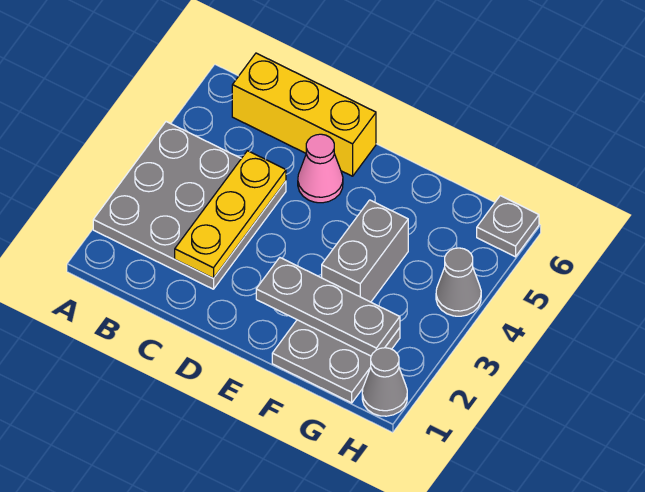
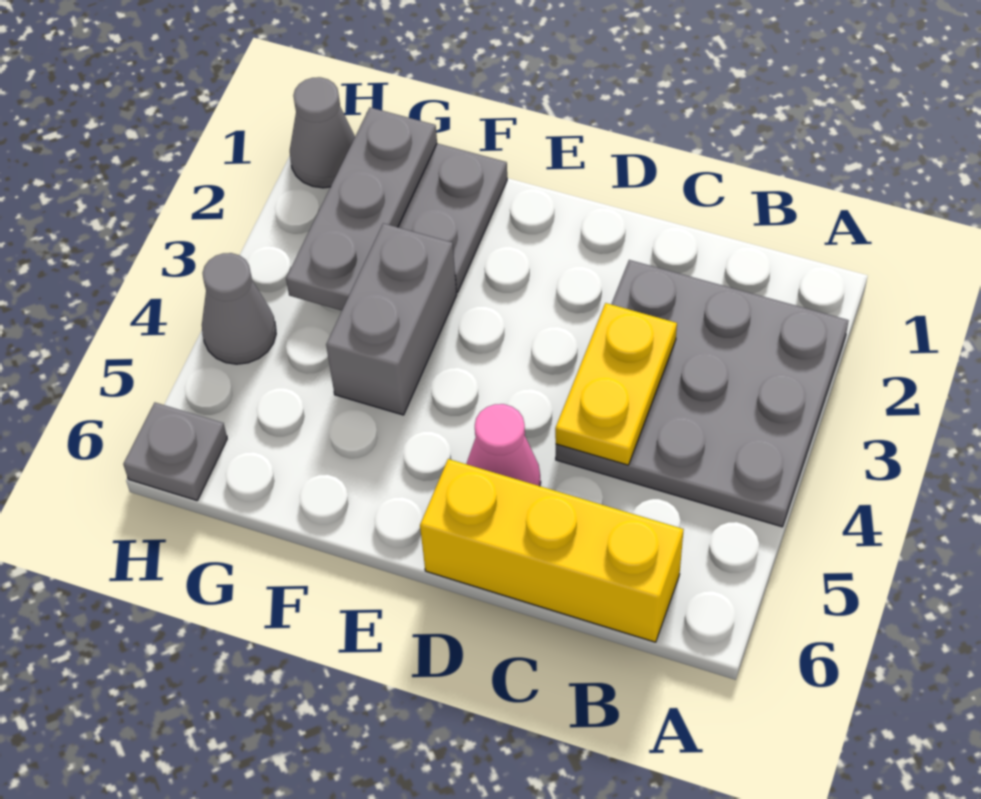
yellow 1x3 plate [175,151,286,278] -> yellow 1x2 plate [555,303,677,465]
grey 1x3 plate [256,258,400,356] -> grey 1x3 plate turned to [286,108,437,311]

